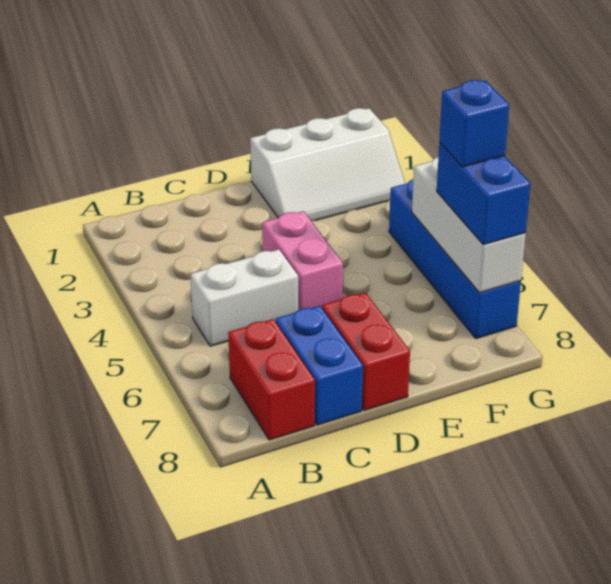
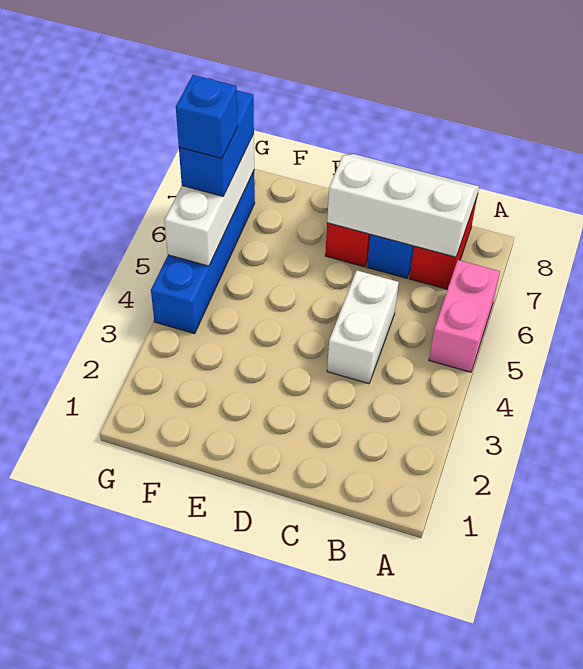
white 1x2 brick [191,249,298,346] -> white 1x2 brick turned to [327,271,399,384]
pink 1x2 brick [262,211,343,310] -> pink 1x2 brick moved to [429,260,500,372]
white 2x3 slope [250,108,405,221] -> white 2x3 slope moved to [327,154,479,257]

